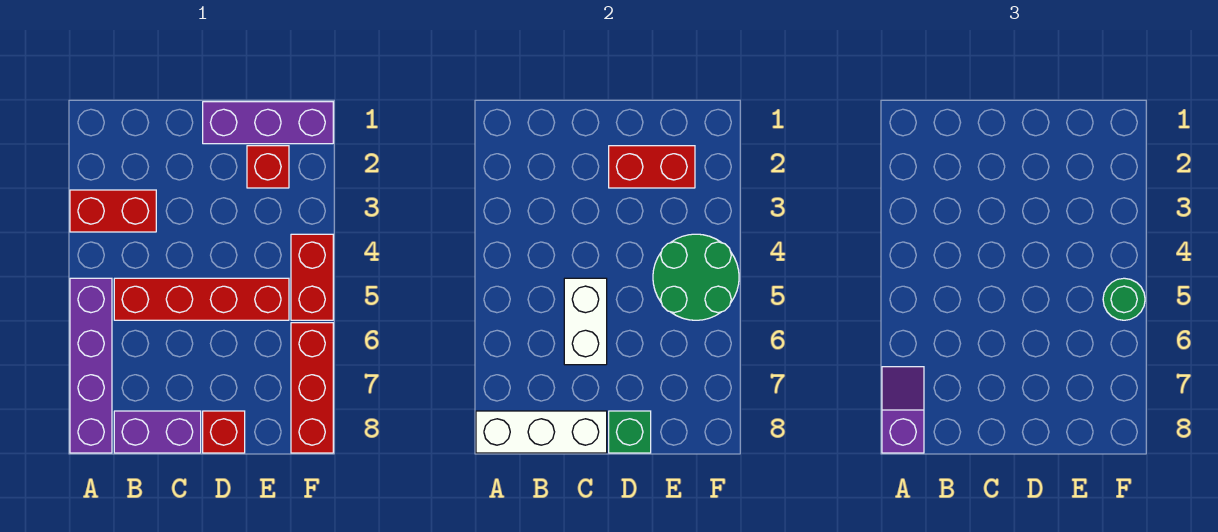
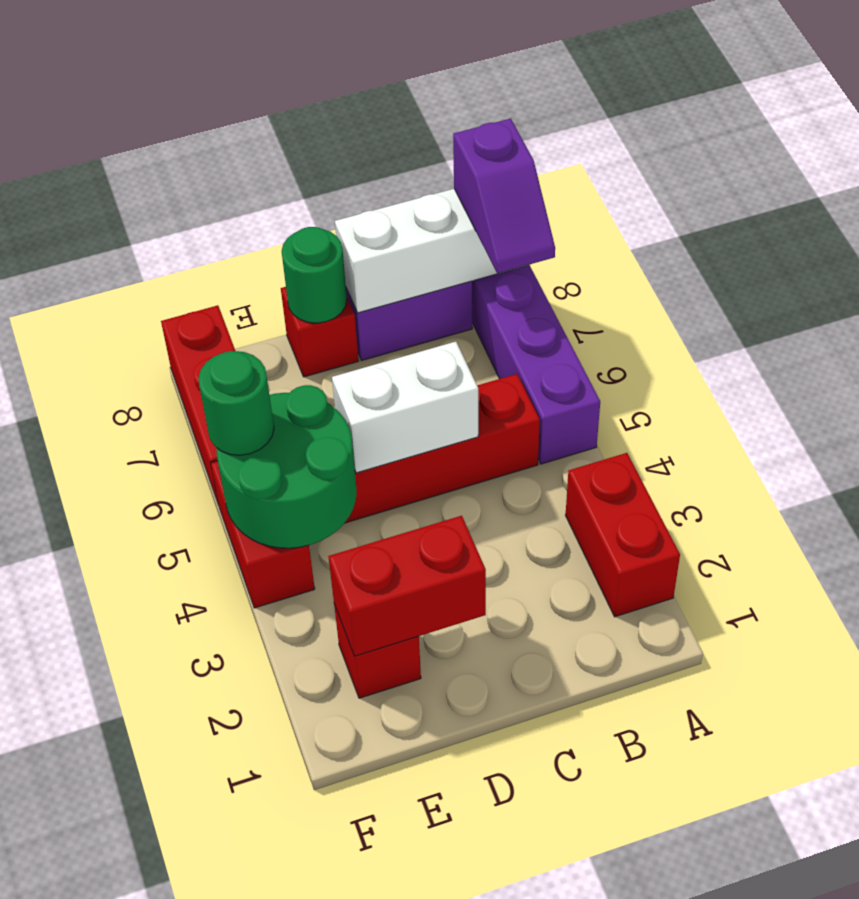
red 1x2 brick [70,190,156,232] -> red 1x2 brick turned to [565,453,680,617]
white 1x2 brick [564,278,607,365] -> white 1x2 brick turned to [332,342,478,473]
purple 1x3 brick [203,102,333,144] -> none
green 1x1 brick [609,411,651,453] -> green 1x1 round brick [282,227,347,323]

